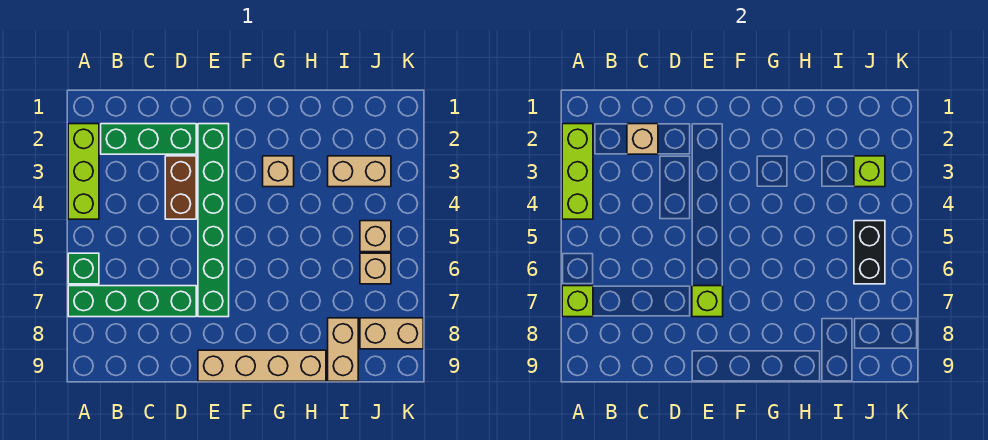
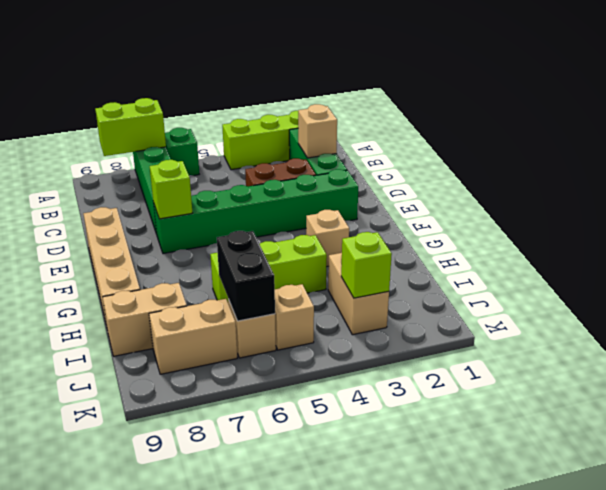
lime 1x3 brick [562,124,593,219] -> lime 1x3 brick moved to [210,235,327,302]
lime 1x1 brick [562,286,593,317] -> lime 1x2 brick [95,98,166,156]
black 1x2 brick [854,221,885,284] -> black 1x2 brick turned to [217,231,275,321]
tan 1x2 brick [360,318,423,349] -> tan 1x2 brick turned to [149,299,237,374]

